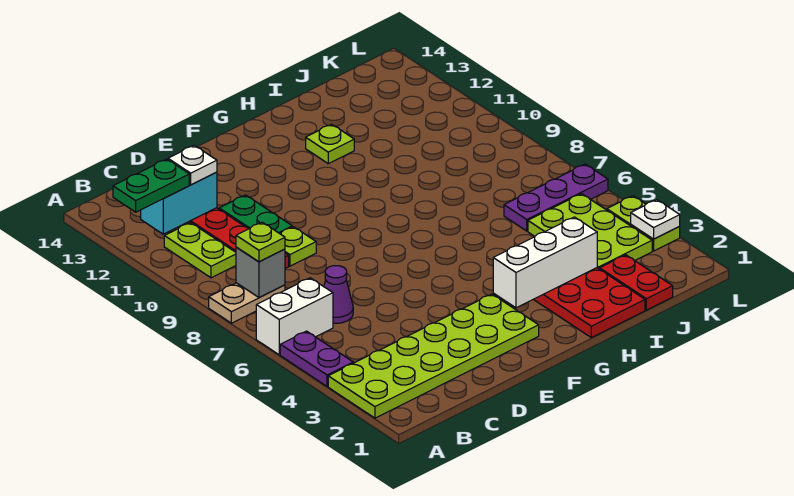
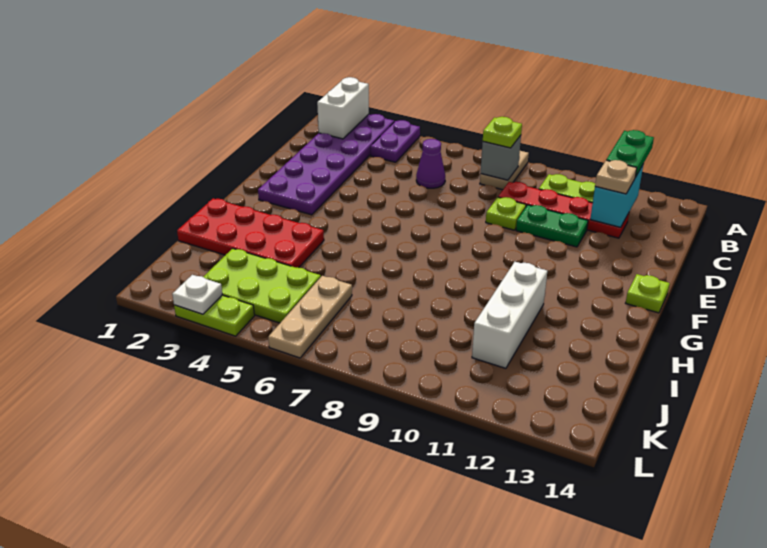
lime 2x6 plate [328,294,539,418] -> purple 2x6 plate [258,114,394,215]
purple 1x2 plate [280,331,353,386] -> purple 1x2 plate turned to [371,120,420,162]
white 1x2 brick [256,278,333,355] -> white 1x2 brick moved to [317,77,369,139]
white 1x1 plate [168,145,217,185] -> tan 1x1 plate [595,160,637,194]
white 1x3 brick [493,217,597,308] -> white 1x3 brick moved to [472,262,547,368]
lime 1x1 plate [306,124,354,164] -> lime 1x1 plate moved to [626,274,670,313]
red 1x2 plate [600,255,673,310] -> none
purple 1x3 plate [504,164,608,231] -> tan 1x3 plate [268,276,352,358]

